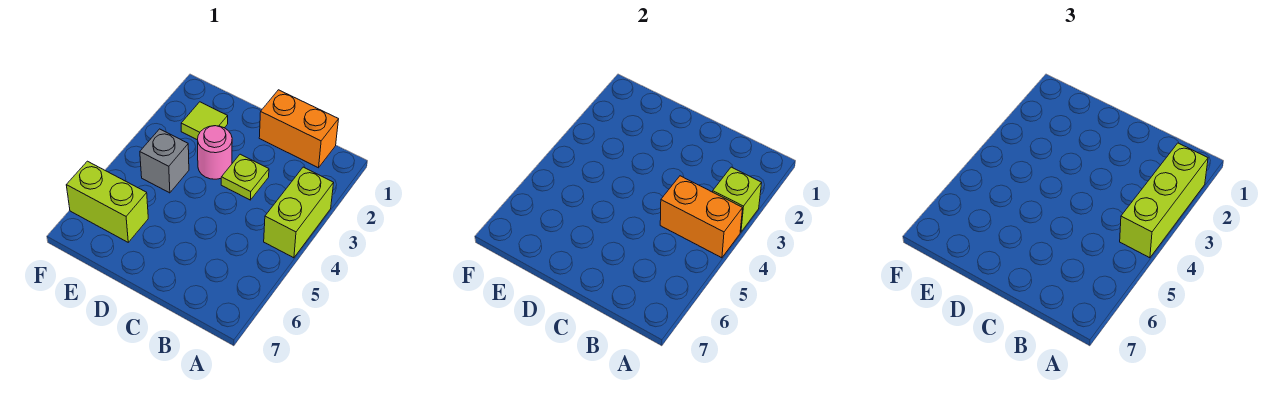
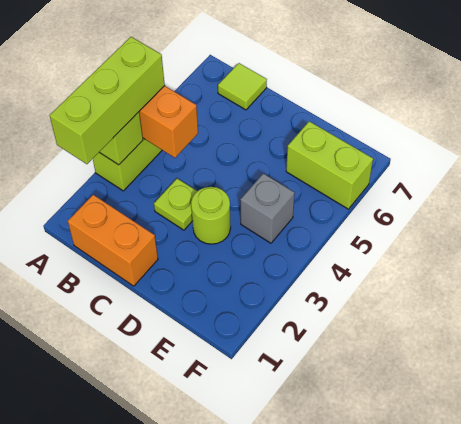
pink 1x1 round brick [198,126,232,179] -> lime 1x1 round brick [191,187,231,244]
lime 1x1 tile [181,102,228,140] -> lime 1x1 tile moved to [218,63,267,110]

